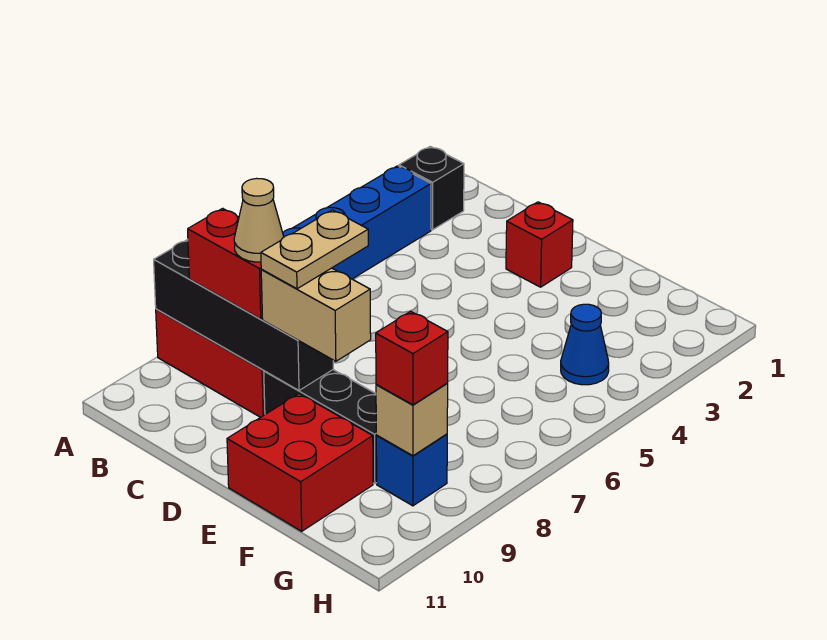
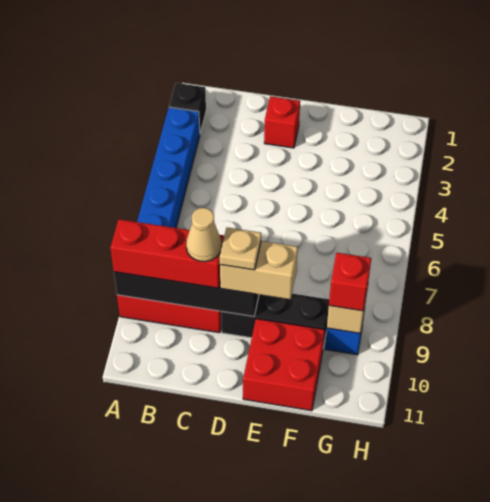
red 1x2 brick [188,208,262,319] -> red 1x3 brick [110,219,224,288]
tan 1x2 plate [261,210,368,289] -> tan 1x1 plate [220,227,261,270]
blue 1x1 cone [561,304,609,385] -> none

